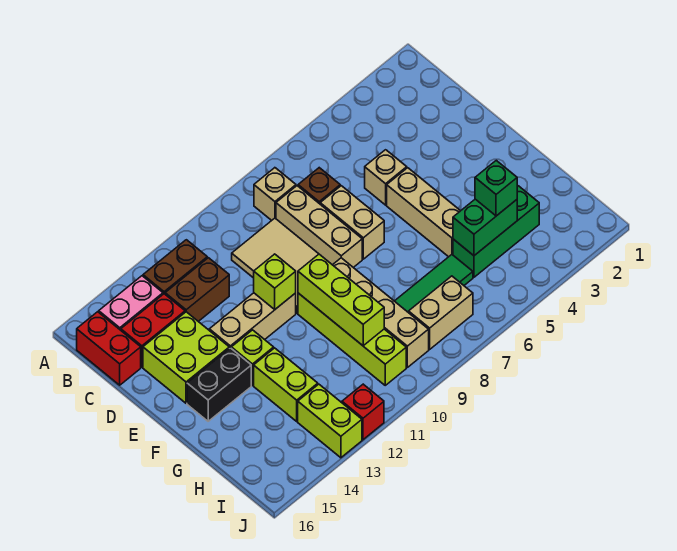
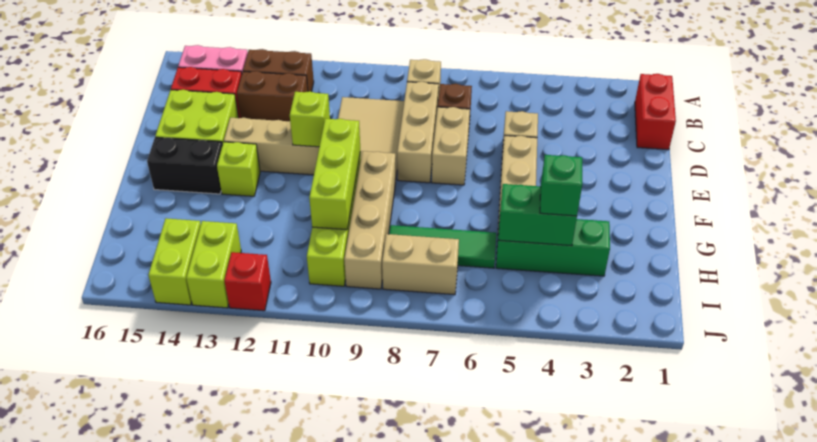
red 1x2 brick [77,312,141,385] -> red 1x2 brick moved to [635,74,676,150]
lime 1x2 brick [254,348,318,421] -> lime 1x2 brick moved to [148,218,201,305]

